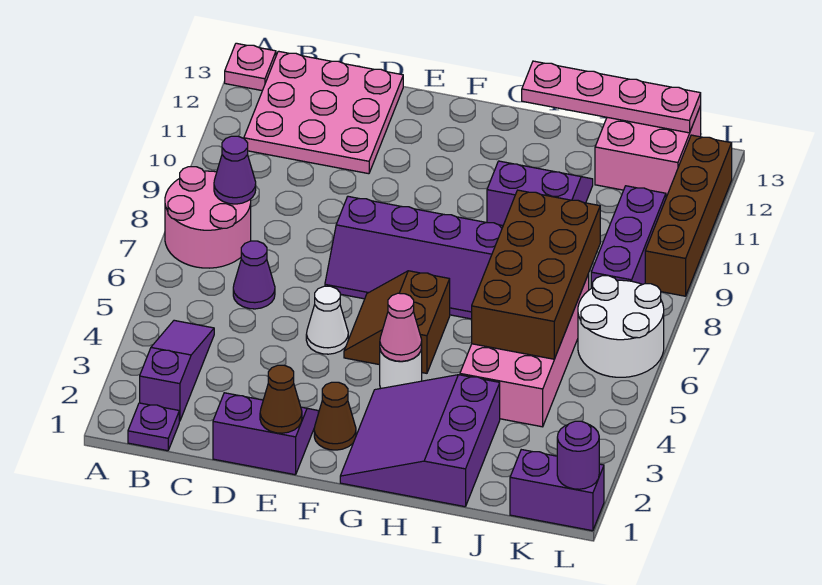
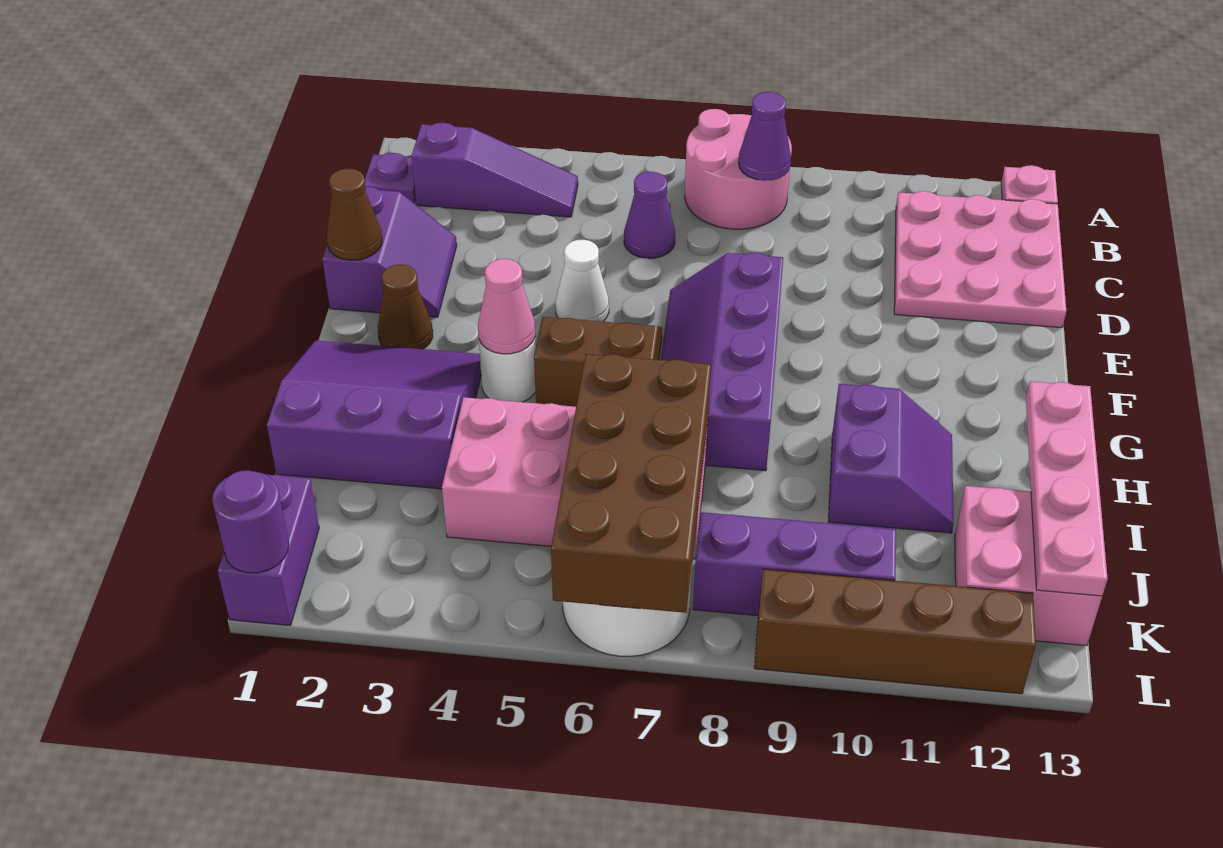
brown 2x4 brick [472,190,600,359] -> brown 2x4 brick turned to [551,354,711,613]

